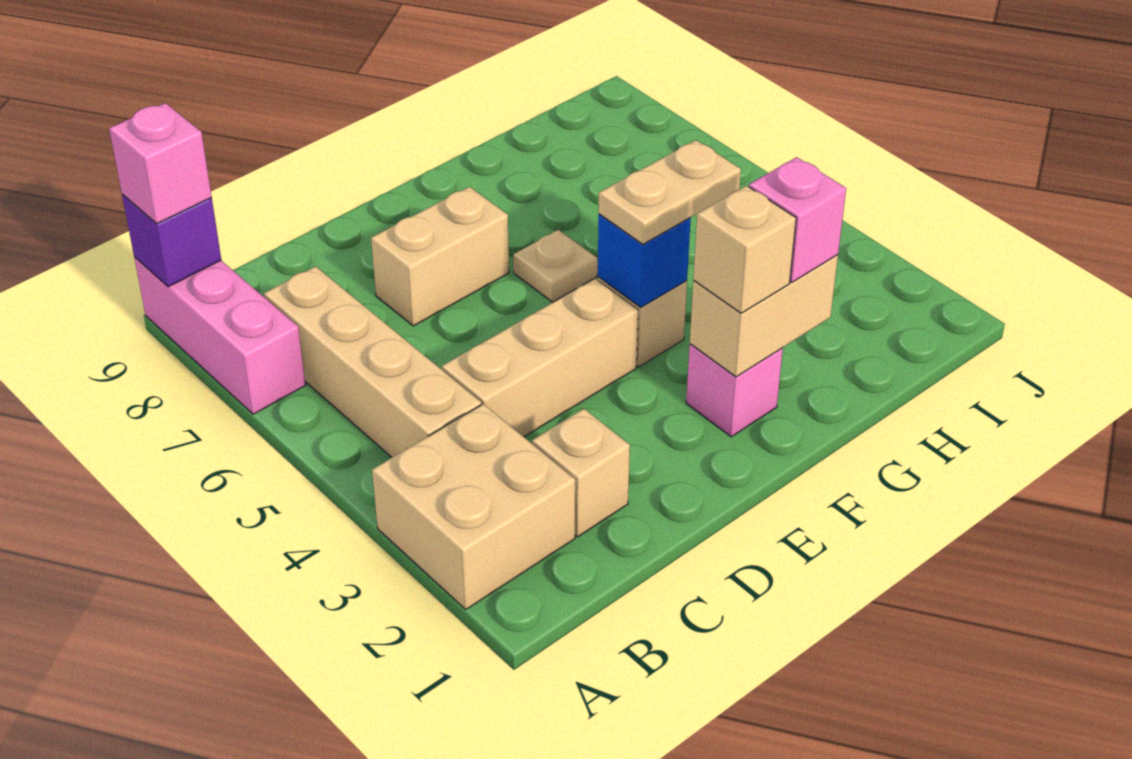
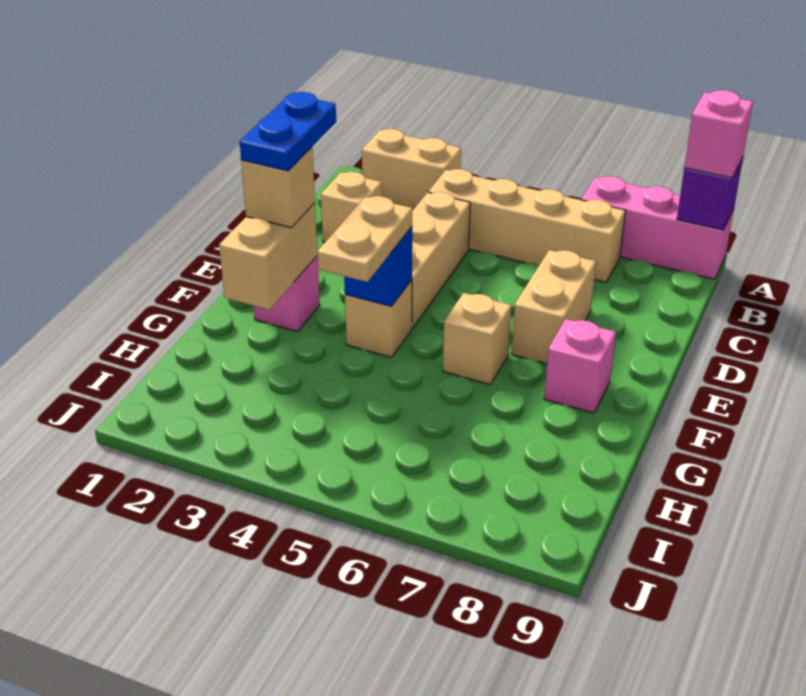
tan 2x2 brick [372,404,575,609] -> tan 1x2 brick [362,129,461,208]
none -> blue 1x2 plate [240,92,336,171]
tan 1x1 plate [513,230,598,302] -> tan 1x1 brick [443,293,511,384]
pink 1x1 brick [749,157,846,282] -> pink 1x1 brick moved to [544,319,616,413]

